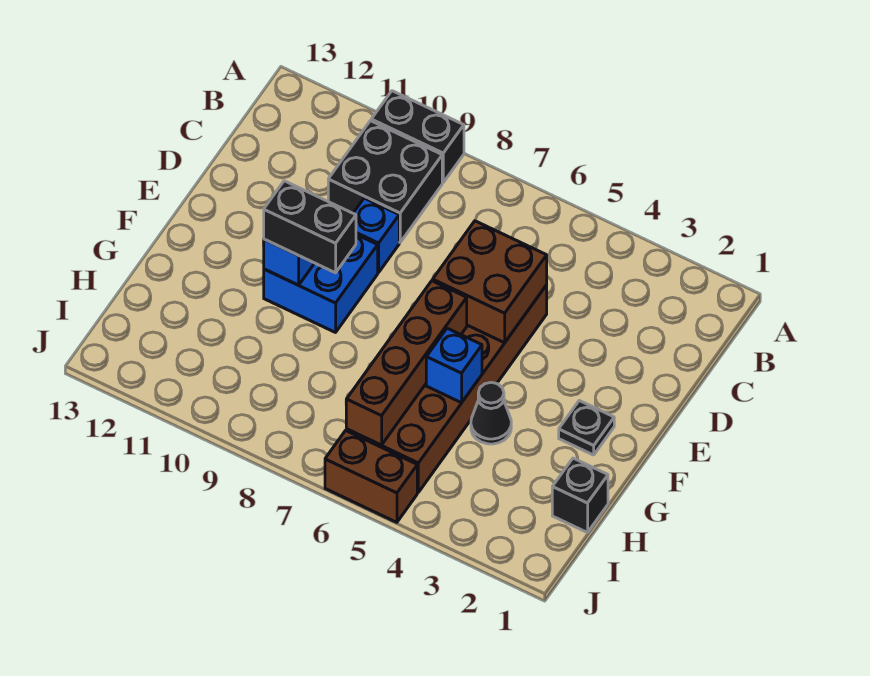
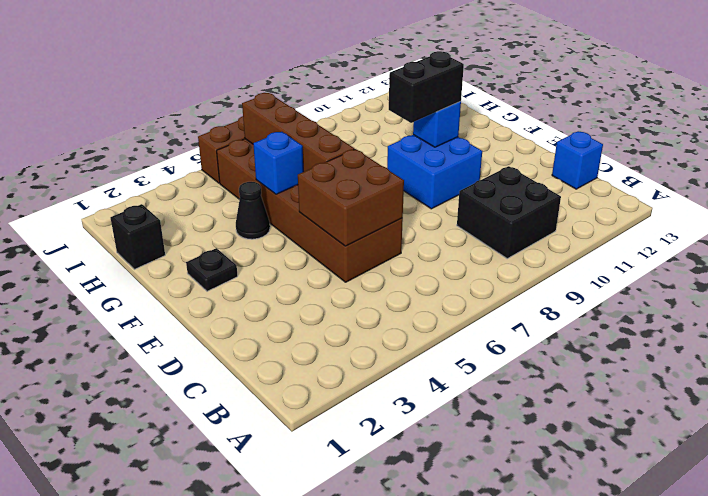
black 1x2 brick [371,91,464,182] -> none
blue 1x1 brick [353,198,399,273] -> blue 1x1 brick moved to [552,132,603,189]

